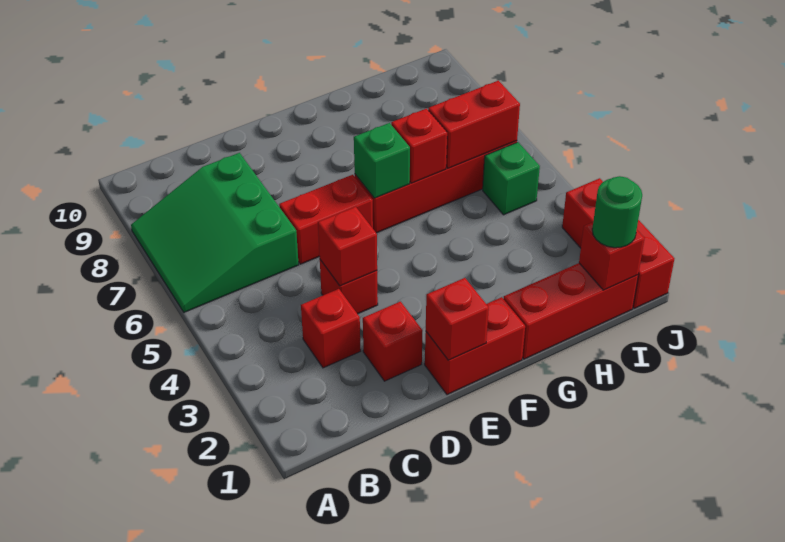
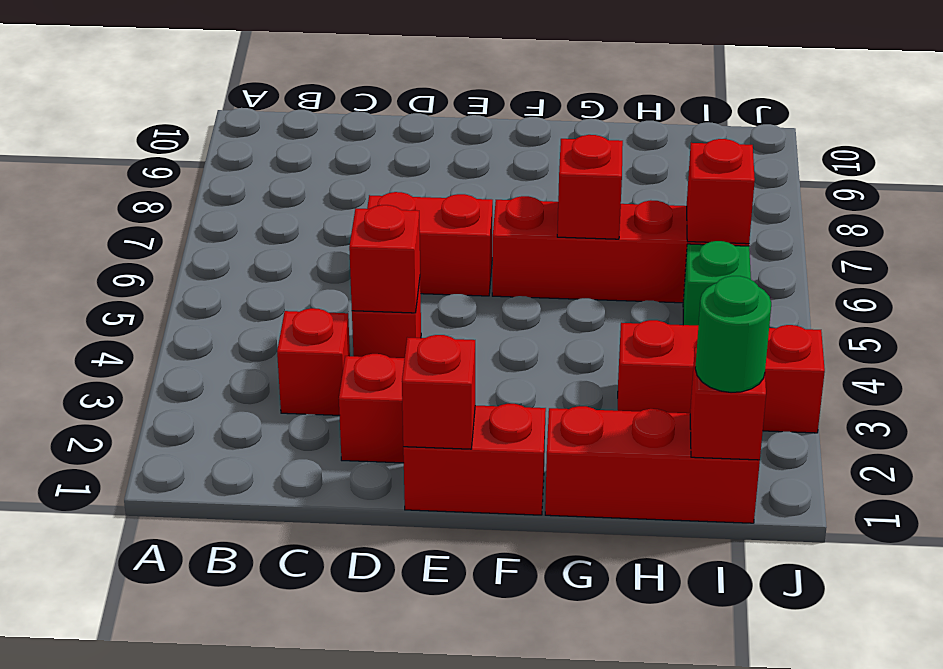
green 3x3 slope [131,153,299,312] -> none
green 1x1 brick [354,123,410,198] -> none
red 1x2 brick [428,81,520,168] -> red 1x1 brick [687,139,755,244]
red 1x3 brick [562,178,674,308] -> red 1x3 brick turned to [618,320,825,433]

